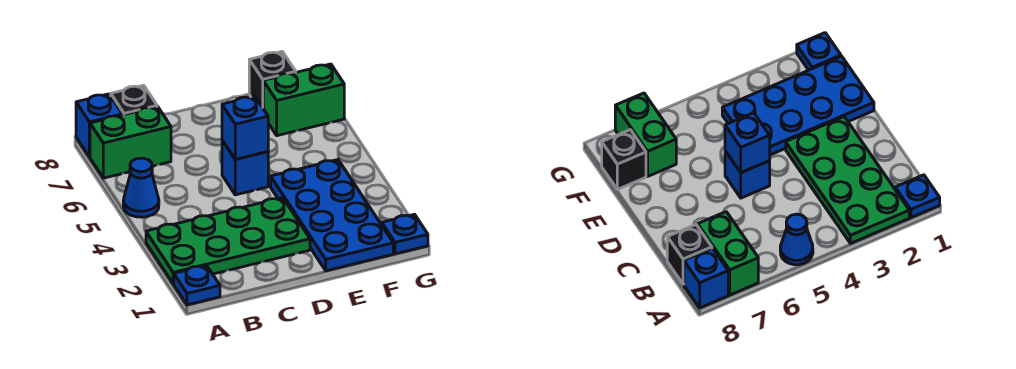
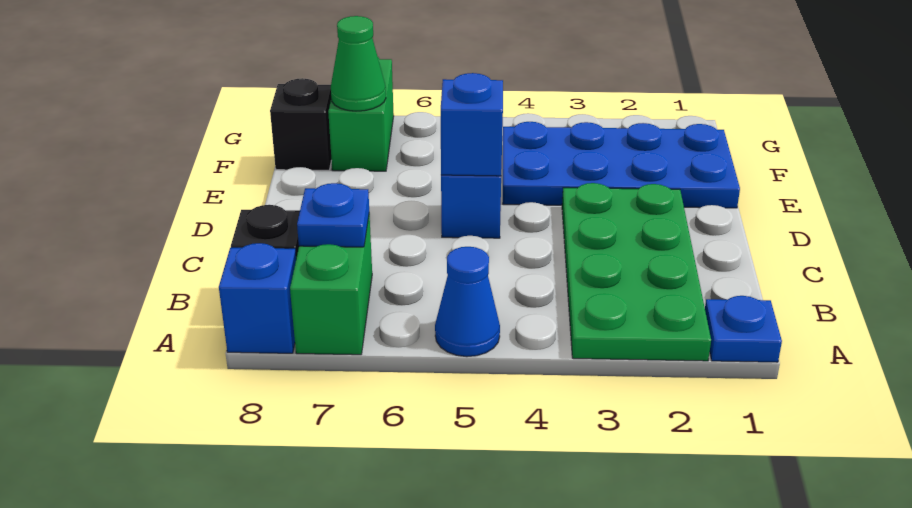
none -> green 1x1 cone [331,16,386,111]
blue 1x1 plate [382,214,428,254] -> blue 1x1 plate moved to [297,183,369,247]

